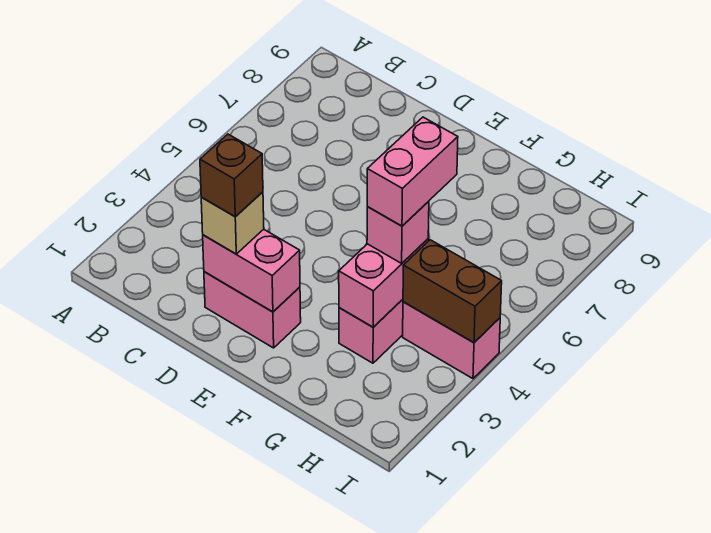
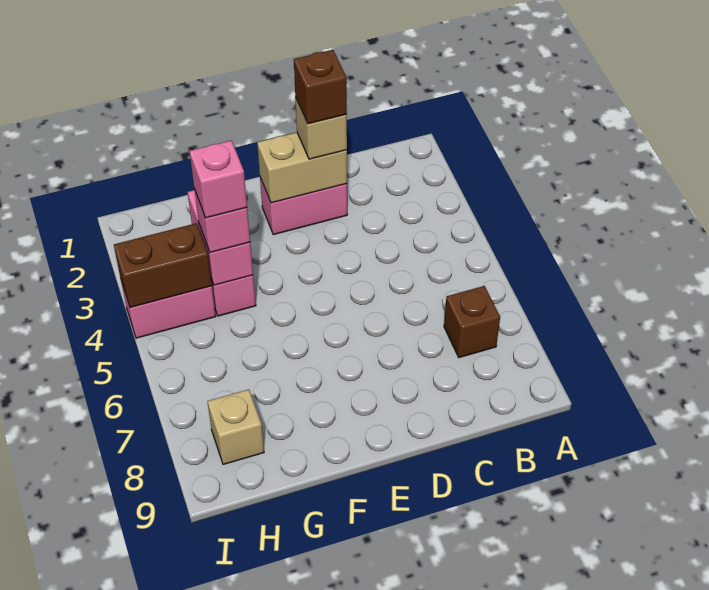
none -> brown 1x1 brick [444,286,500,358]
pink 1x2 brick [203,229,300,312] -> tan 1x2 brick [257,132,347,203]
pink 1x2 brick [367,117,458,226] -> pink 1x1 brick [190,140,247,218]
none -> tan 1x1 brick [207,389,264,464]

